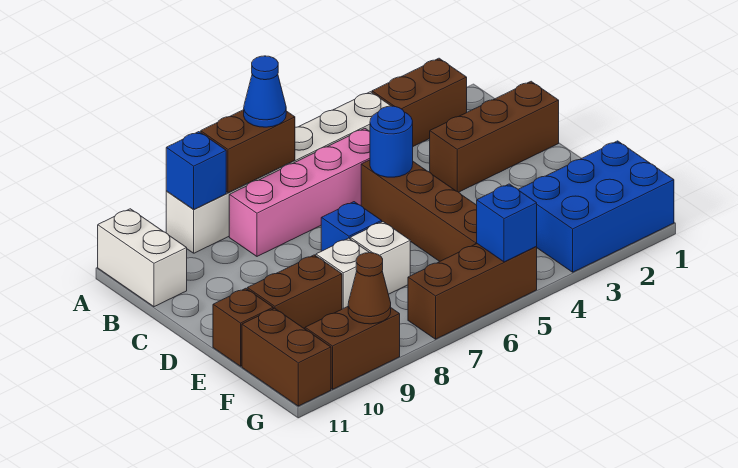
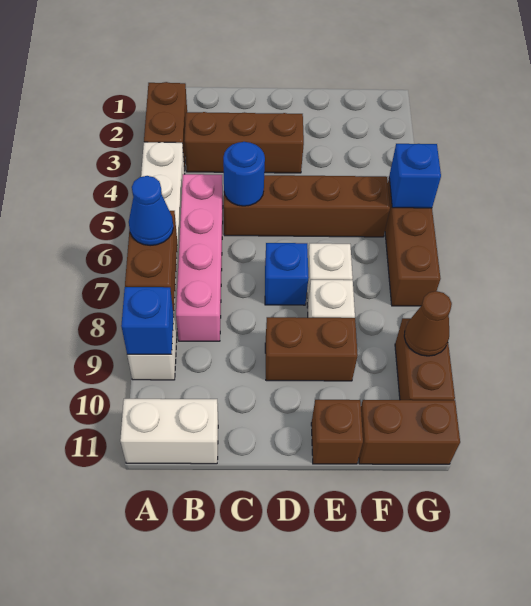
brown 1x3 brick [430,81,559,192] -> brown 1x3 brick turned to [184,112,304,173]
brown 1x2 brick [247,255,342,329] -> brown 1x2 brick turned to [265,317,358,381]
blue 2x3 brick [518,141,674,272] -> none

